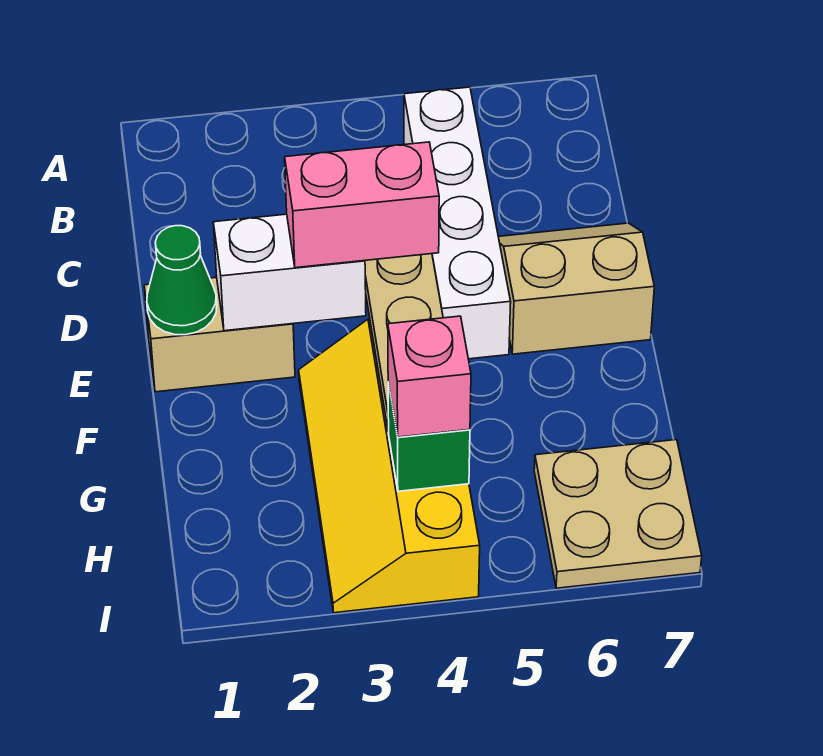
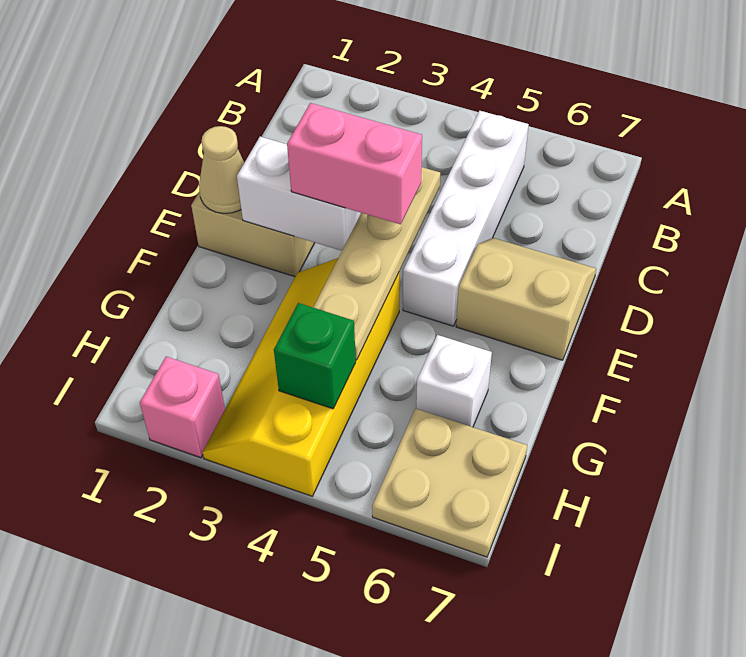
green 1x1 cone [147,226,217,335] -> tan 1x1 cone [199,126,244,213]
none -> white 1x1 brick [416,335,492,427]
pink 1x1 brick [388,316,471,437] -> pink 1x1 brick moved to [140,357,225,458]

